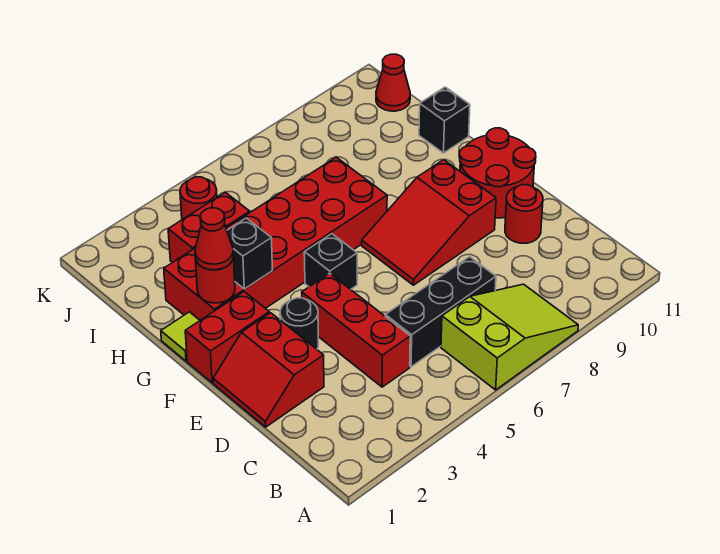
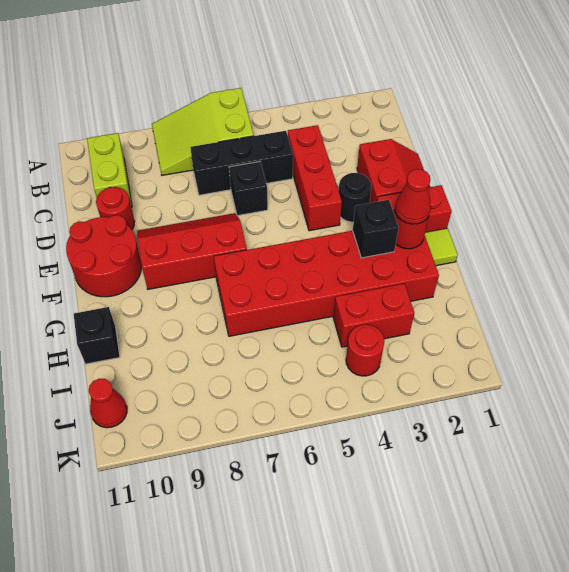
none -> lime 1x2 brick [87,133,132,207]
red 2x3 slope [362,160,496,285] -> red 2x3 slope turned to [137,213,247,289]
black 1x1 brick [304,234,357,289] -> black 1x1 brick moved to [229,162,268,216]

